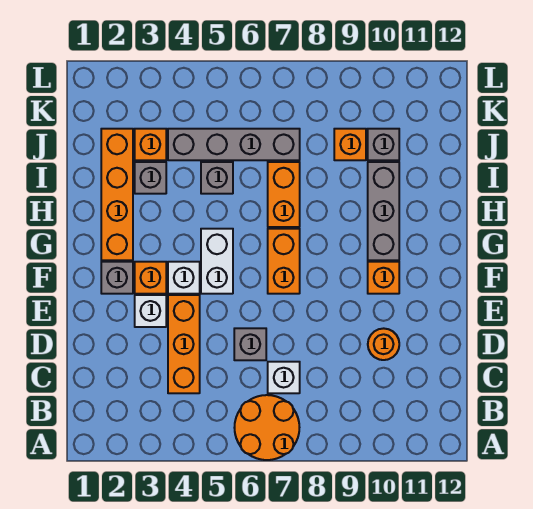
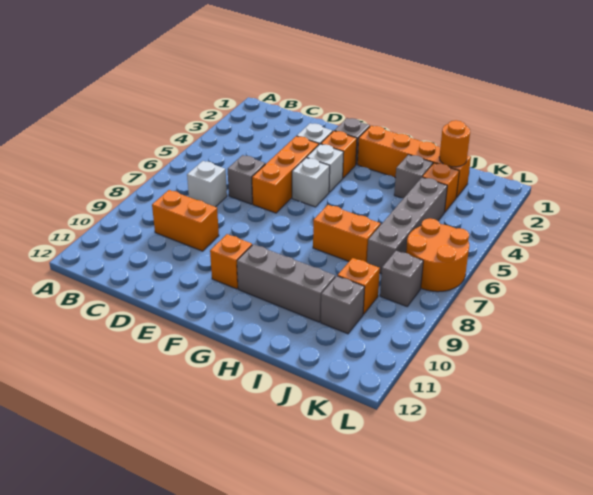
orange 2x2 round brick [234,395,299,460] -> orange 2x2 round brick moved to [406,218,469,292]
orange 1x3 brick [168,295,200,393] -> orange 1x3 brick turned to [252,136,319,213]
orange 1x1 round brick [368,328,399,360] -> orange 1x1 round brick moved to [439,120,470,167]
white 1x2 brick [201,229,233,294] -> white 1x1 brick [292,158,330,207]
orange 1x2 brick [268,229,300,294] -> orange 1x2 brick moved to [152,190,219,251]
grey 1x1 brick [201,162,233,194] -> grey 1x1 brick moved to [380,251,423,306]

